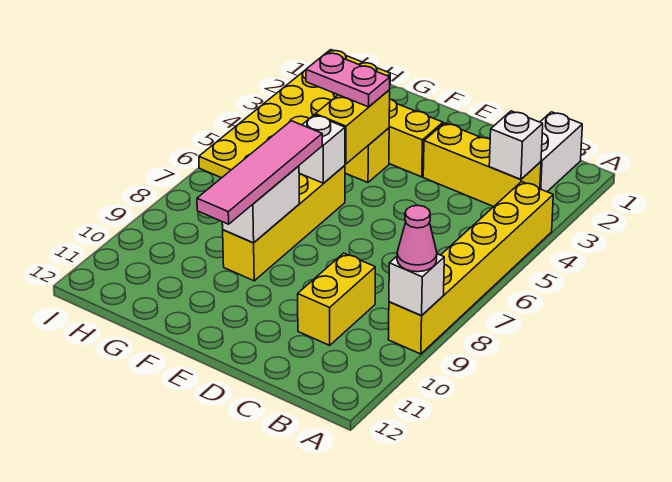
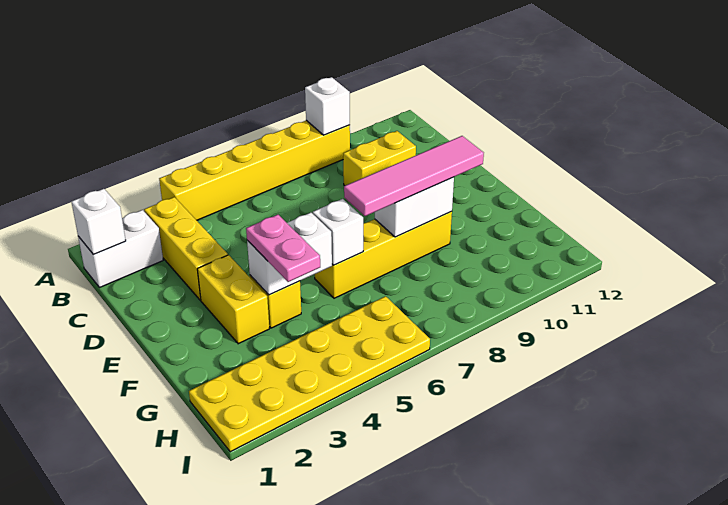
pink 1x1 cone [397,205,437,272] -> none
white 1x1 brick [489,111,543,179] -> white 1x1 brick moved to [71,189,126,255]
yellow 1x2 brick [315,90,390,164] -> white 1x2 brick [247,213,332,295]

